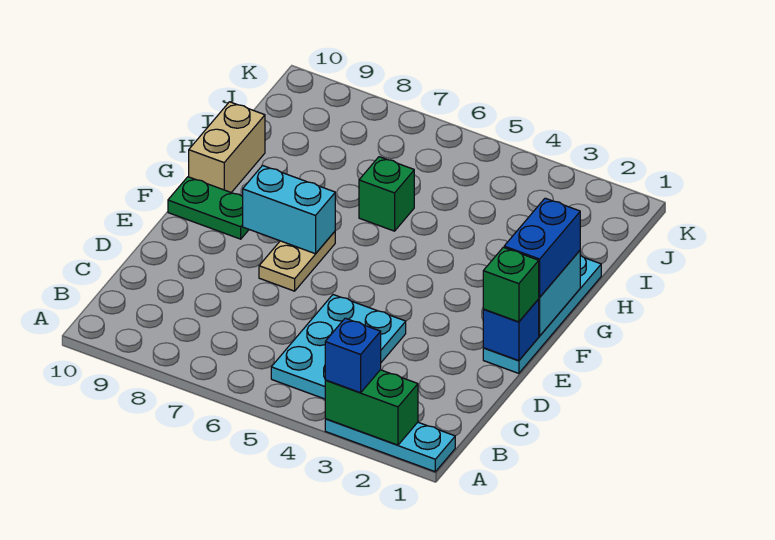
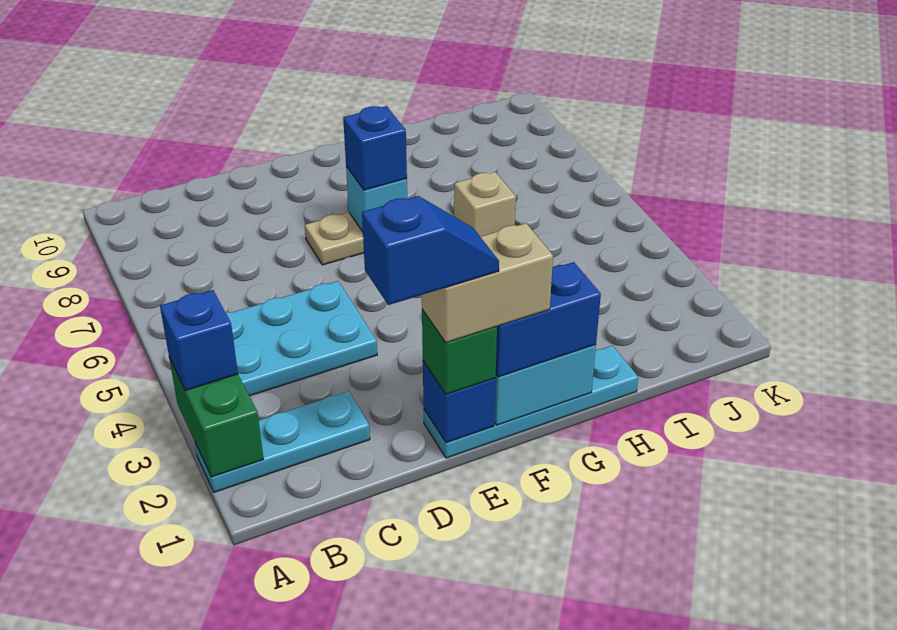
cyan 1x3 plate [325,419,455,472] -> cyan 1x3 plate turned to [195,391,370,492]
none -> blue 1x2 slope [362,196,499,305]
cyan 1x2 brick [243,166,335,254] -> cyan 1x1 brick [346,166,407,232]
none -> blue 1x1 brick [343,106,407,190]
green 1x2 plate [168,177,249,239] -> none
tan 1x2 brick [189,102,265,193] -> tan 1x2 brick moved to [422,223,553,343]
green 1x1 brick [359,157,414,231] -> tan 1x1 brick [454,172,516,237]

